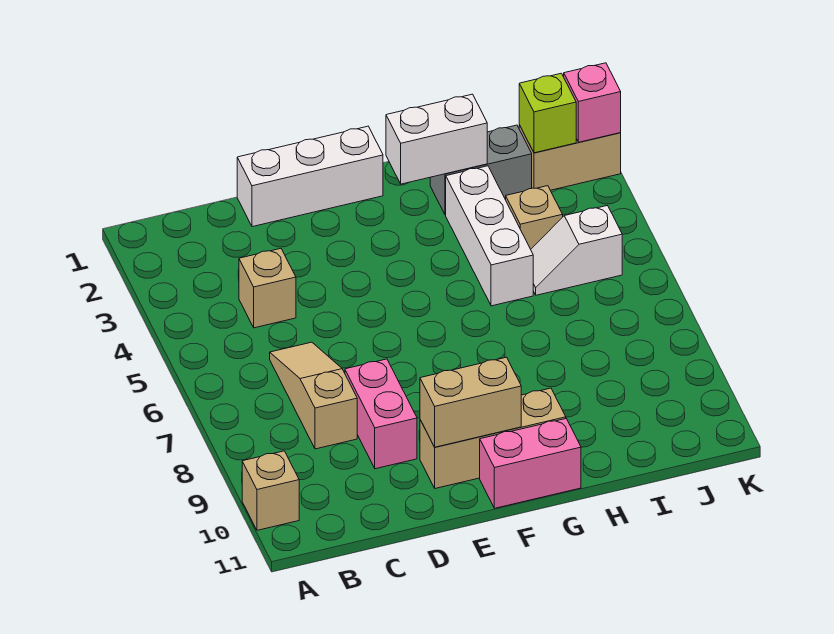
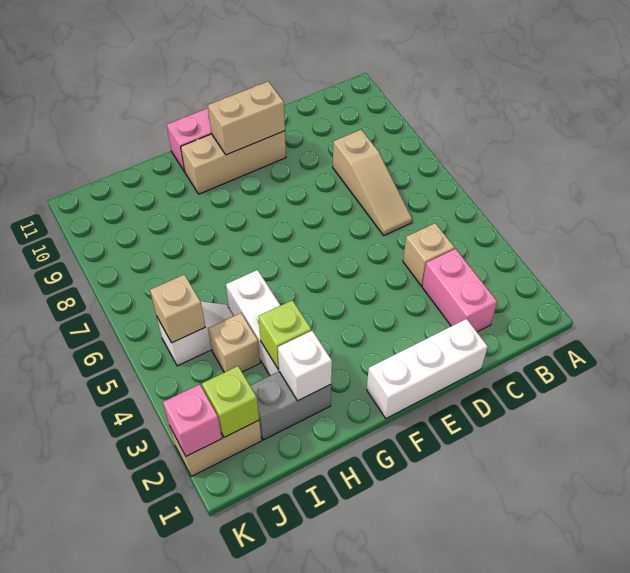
tan 1x1 brick [242,451,299,530] -> tan 1x1 brick moved to [150,275,205,343]
pink 1x2 brick [345,359,417,469] -> pink 1x2 brick moved to [422,249,497,332]
white 1x2 brick [386,94,487,184] -> white 1x1 brick [278,331,332,401]
none -> lime 1x1 brick [258,300,312,369]

